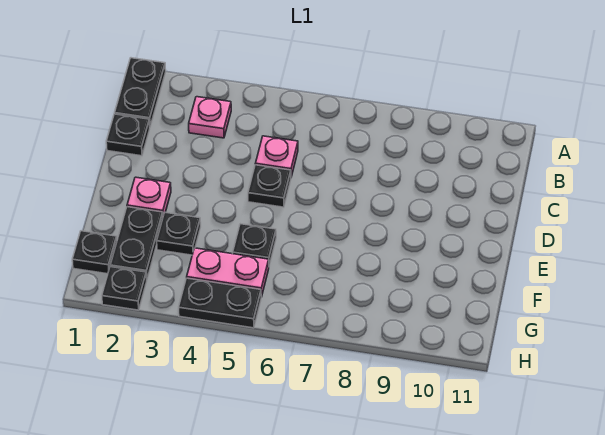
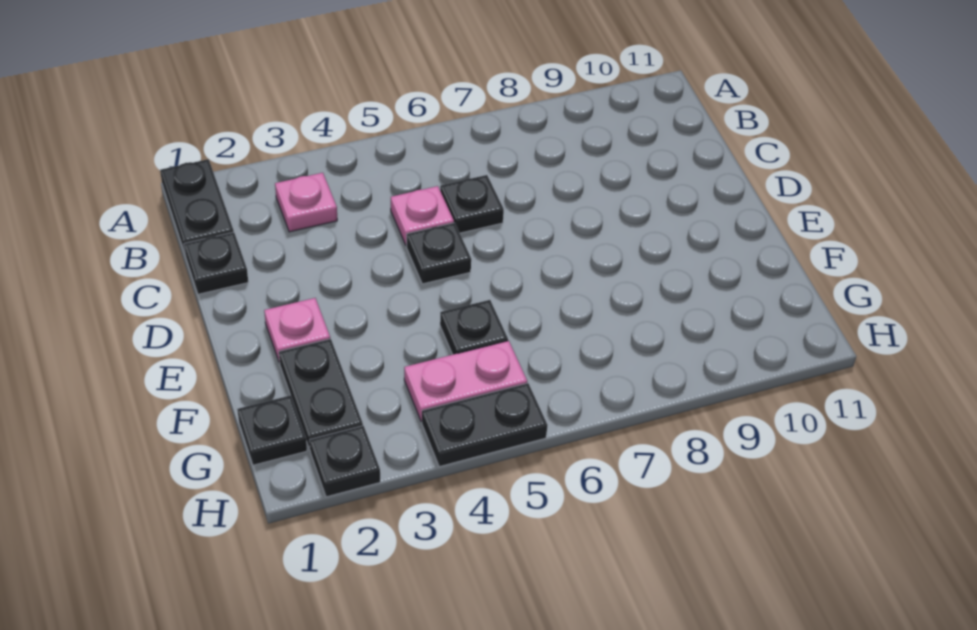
black 1x1 plate [157,212,201,255] -> black 1x1 plate moved to [440,175,504,233]

